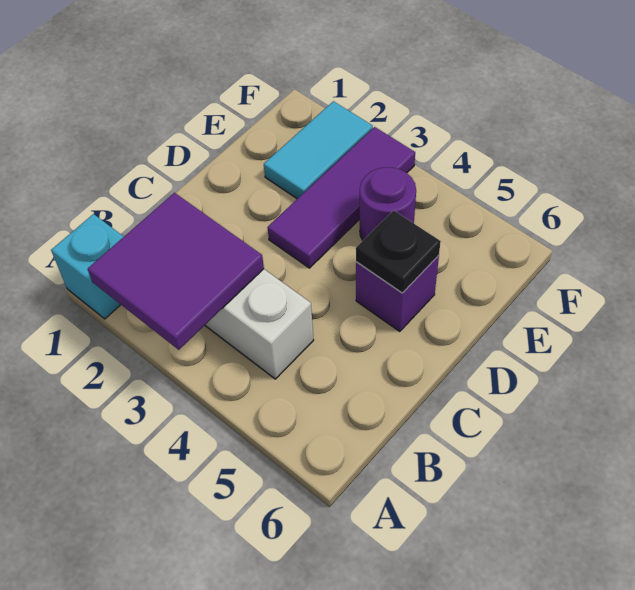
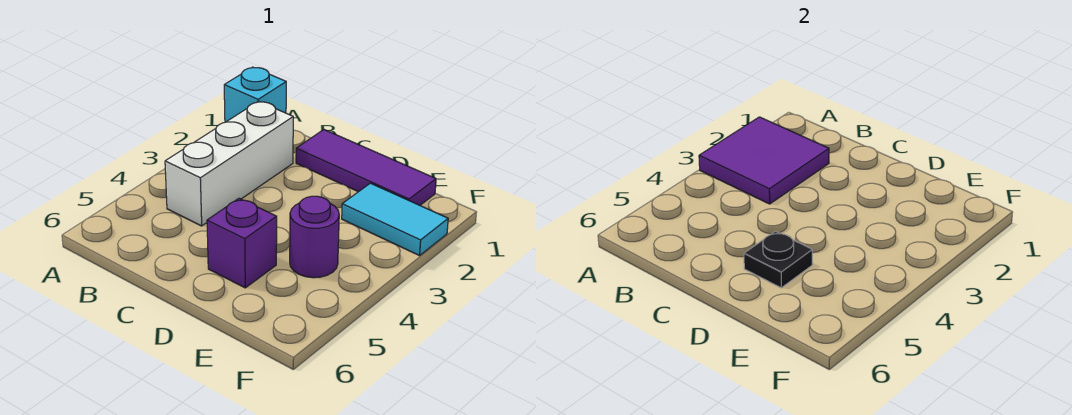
purple 1x3 tile [267,127,415,268] -> purple 1x3 tile moved to [296,130,436,205]

